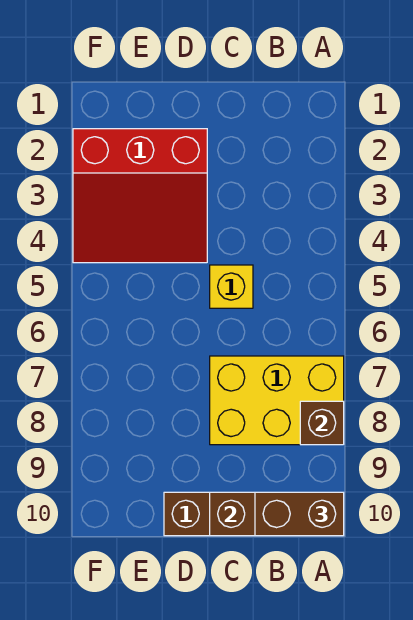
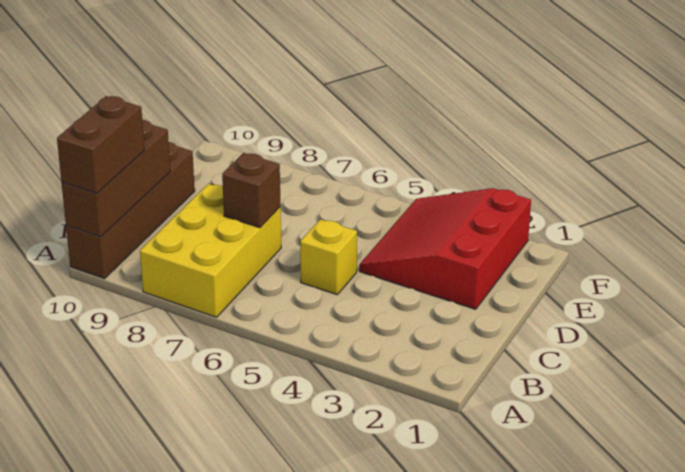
brown 1x1 brick [300,401,344,445] -> brown 1x1 brick moved to [222,153,281,228]

